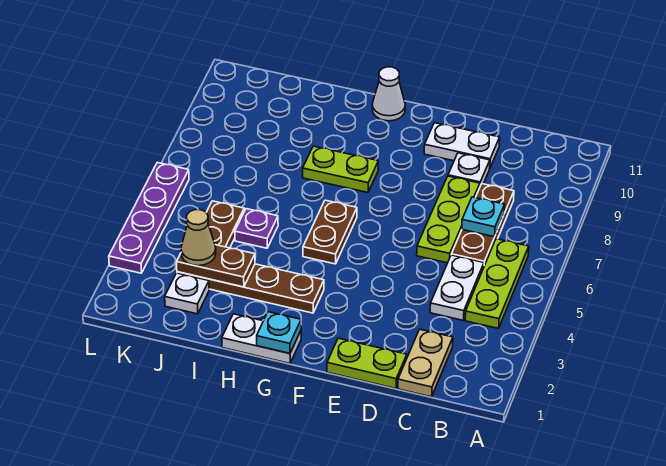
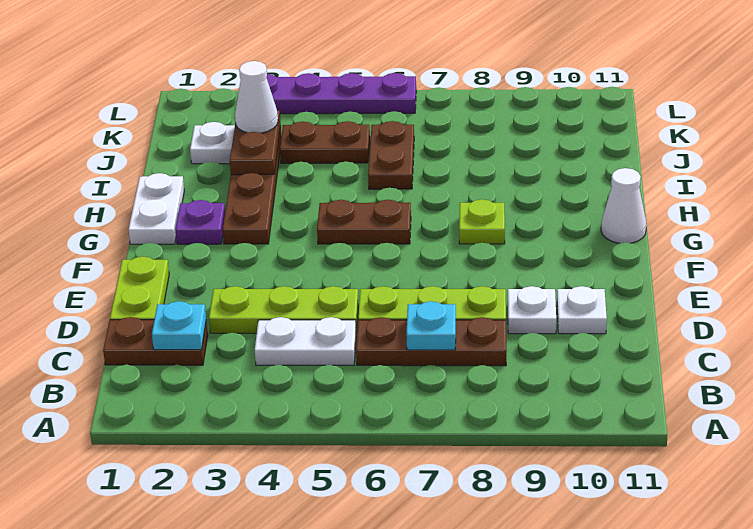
lime 1x3 plate [465,239,529,329] -> lime 1x3 plate moved to [209,286,358,333]
tan 1x2 plate [398,329,453,397] -> brown 1x2 plate [103,317,208,365]
white 1x2 plate [424,123,500,167] -> white 1x1 plate [557,286,607,334]
cyan 1x1 plate [257,312,301,353] -> cyan 1x1 plate moved to [152,301,206,350]
lime 1x2 plate [303,146,378,193] -> lime 1x1 plate [459,199,505,244]
purple 1x1 plate [235,209,278,248] -> purple 1x1 plate moved to [176,200,225,244]
none -> brown 1x2 plate [368,121,414,189]
tan 1x1 cone [181,210,216,266] -> white 1x1 cone [235,61,278,133]

